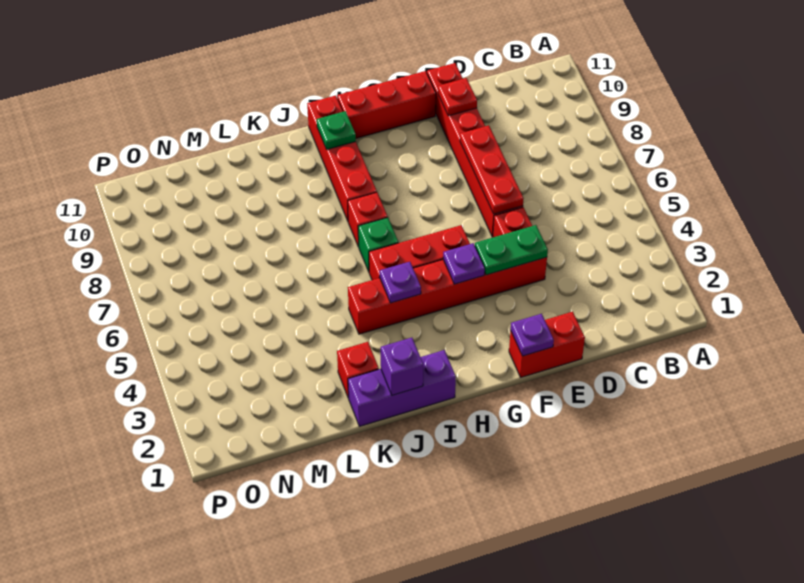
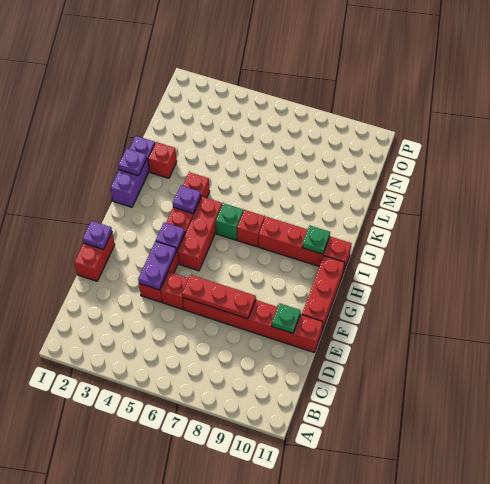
green 1x2 plate [475,225,548,275] -> purple 1x2 plate [138,241,176,290]
red 1x1 plate [438,78,477,116] -> green 1x1 plate [272,303,301,333]
purple 1x1 brick [381,338,423,395] -> purple 1x1 plate [118,148,147,176]

